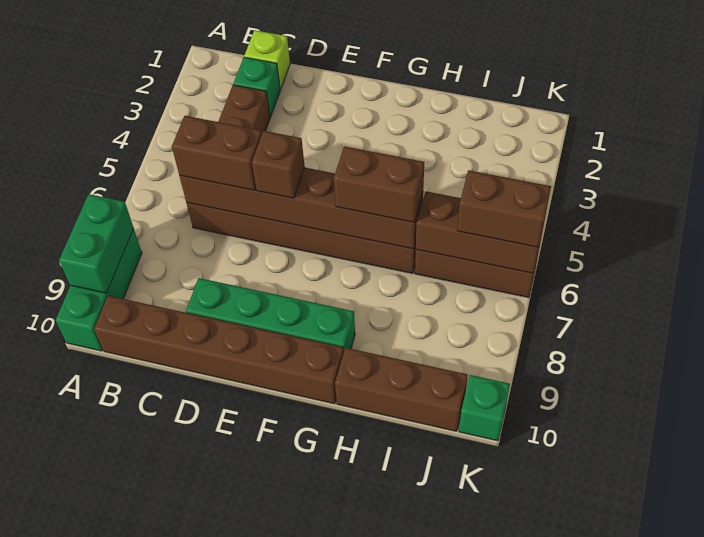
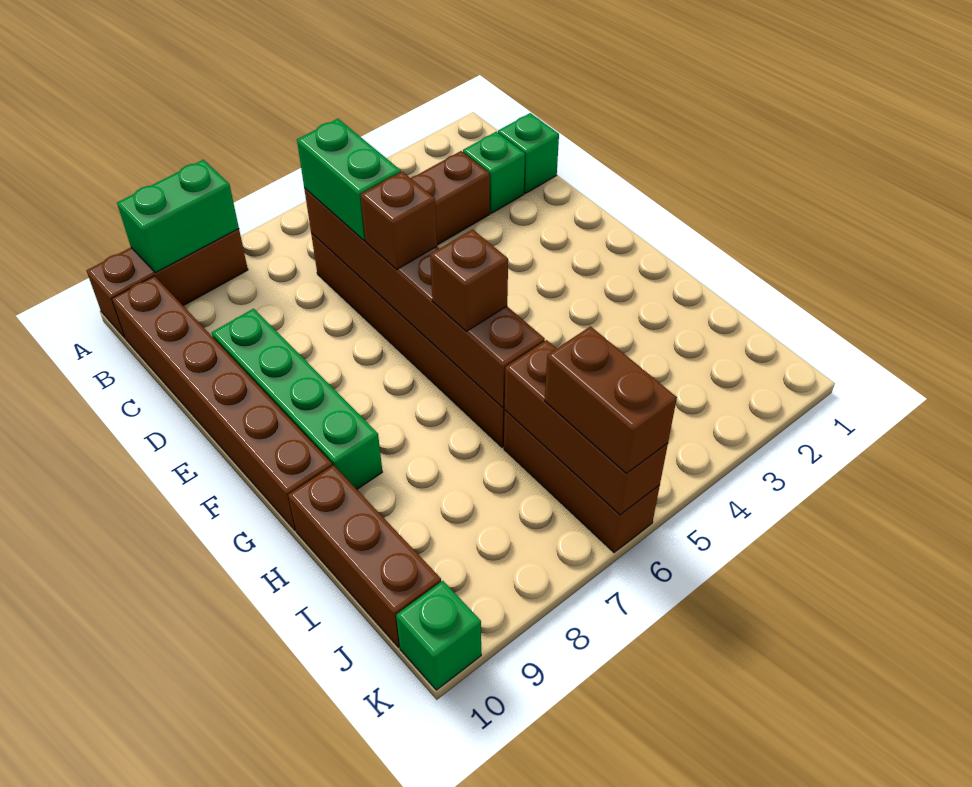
green 1x3 brick [56,229,142,351] -> brown 1x3 brick [86,229,248,338]
lime 1x1 brick [244,30,290,90] -> green 1x1 brick [498,113,559,193]
brown 1x2 brick [172,116,262,190] -> green 1x2 brick [297,119,401,241]
brown 1x2 brick [334,146,424,222] -> brown 1x1 brick [430,229,508,331]

